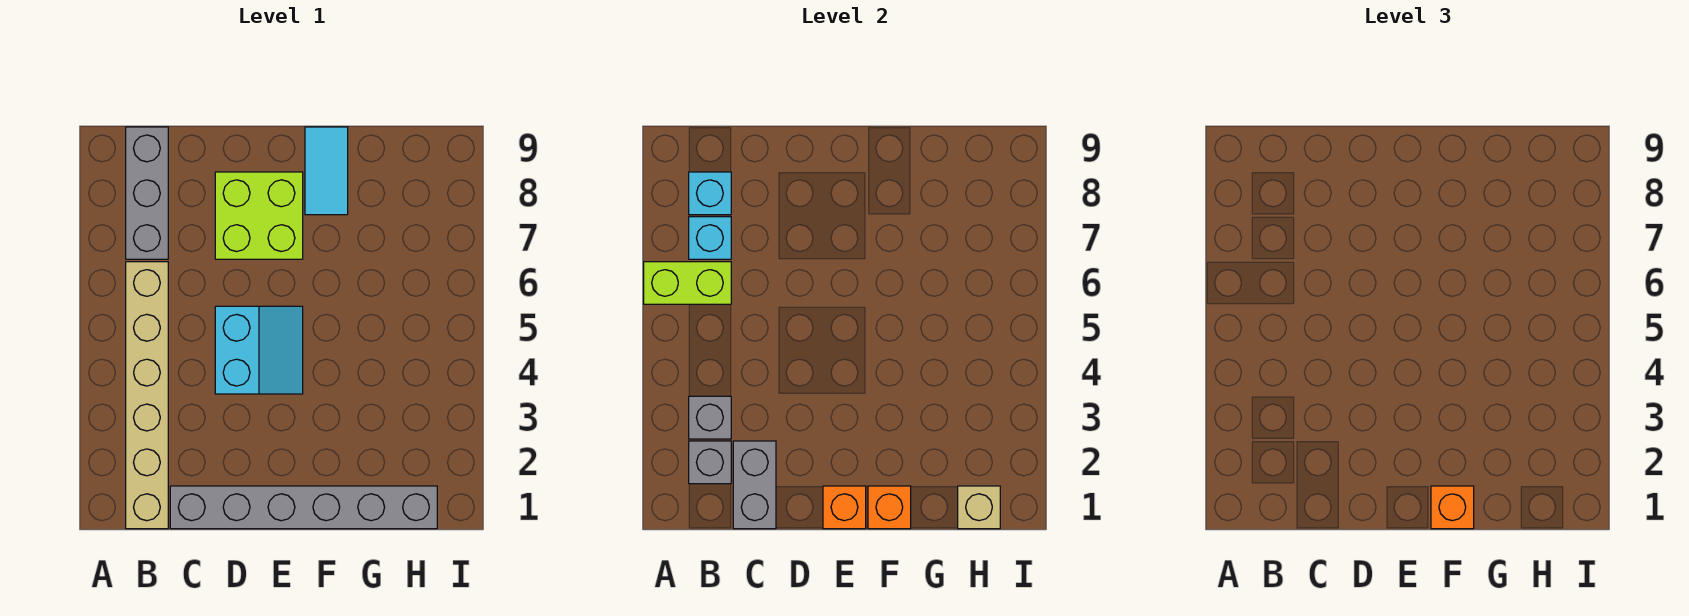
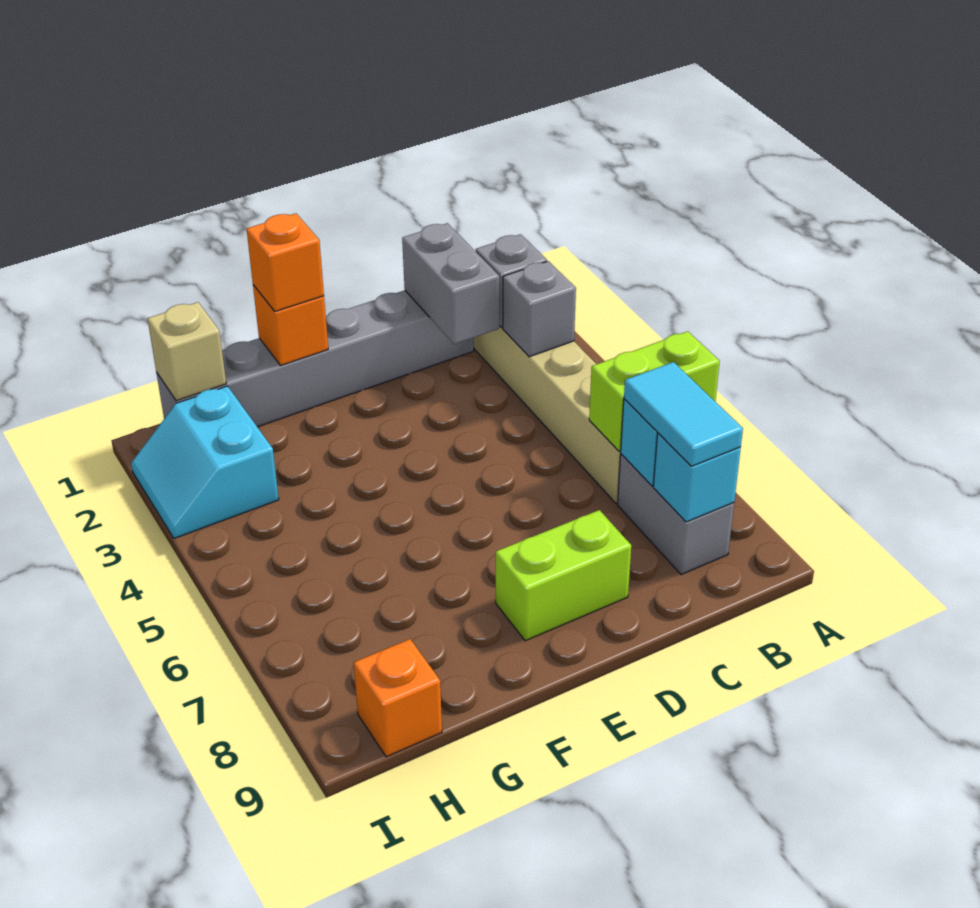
grey 1x3 brick [126,127,168,259] -> grey 1x2 brick [618,454,734,575]
cyan 2x2 slope [215,306,303,394] -> cyan 2x2 slope moved to [131,386,279,538]
lime 2x2 brick [215,172,303,259] -> lime 1x2 brick [496,510,631,641]
orange 1x1 brick [823,486,866,529] -> orange 1x1 brick moved to [354,639,442,757]
cyan 1x2 tile [305,127,348,215] -> cyan 1x2 tile moved to [624,362,743,466]

